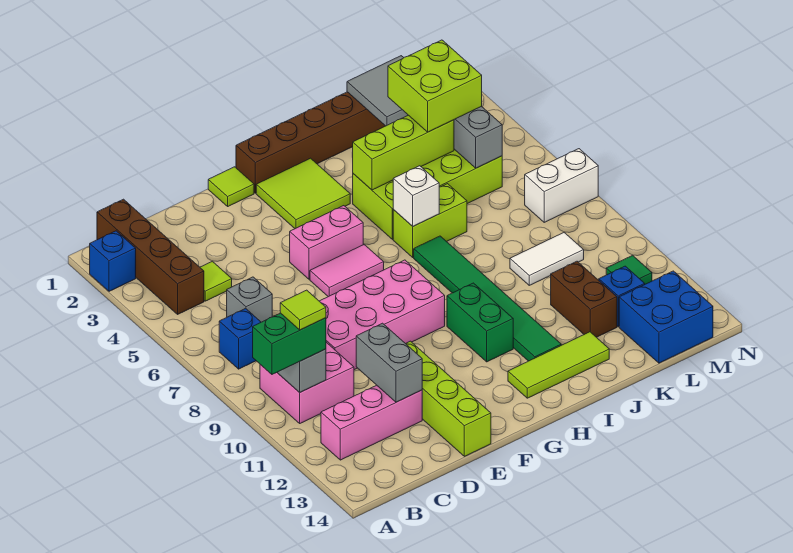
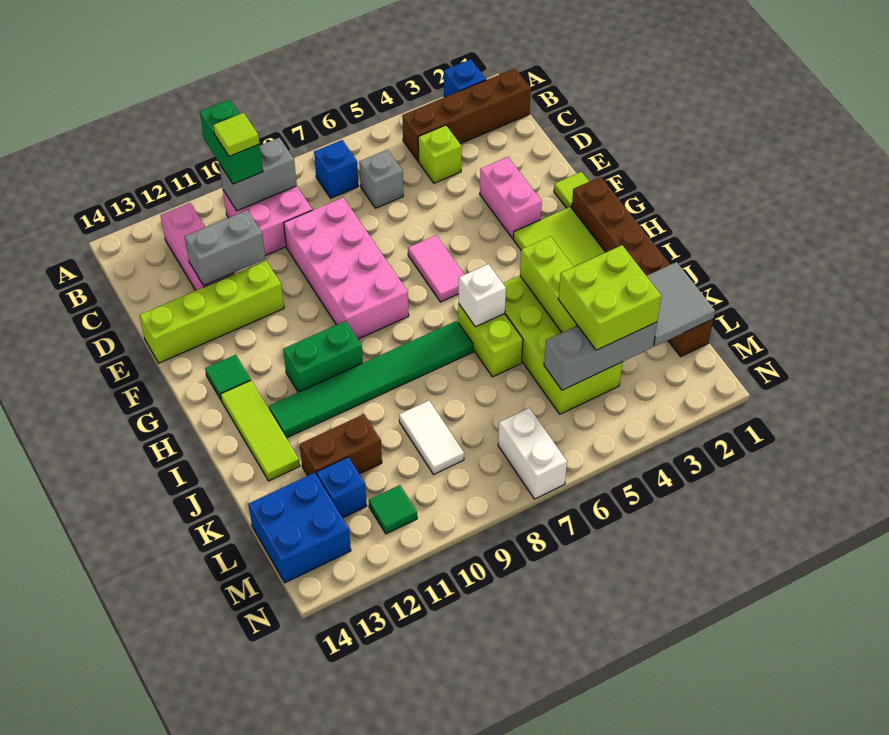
lime 1x1 tile [200,261,232,301] -> lime 1x1 brick [418,125,462,183]
pink 1x2 brick [290,206,363,279] -> pink 1x2 brick moved to [480,157,542,238]
none -> green 1x1 tile [205,355,251,399]

